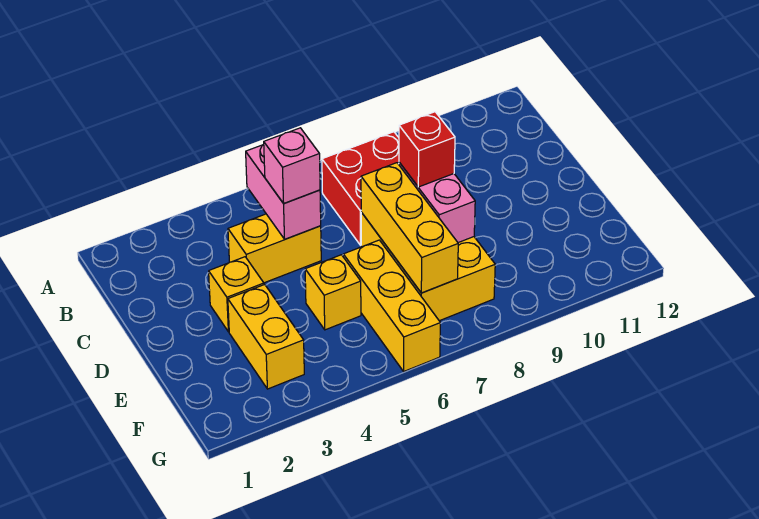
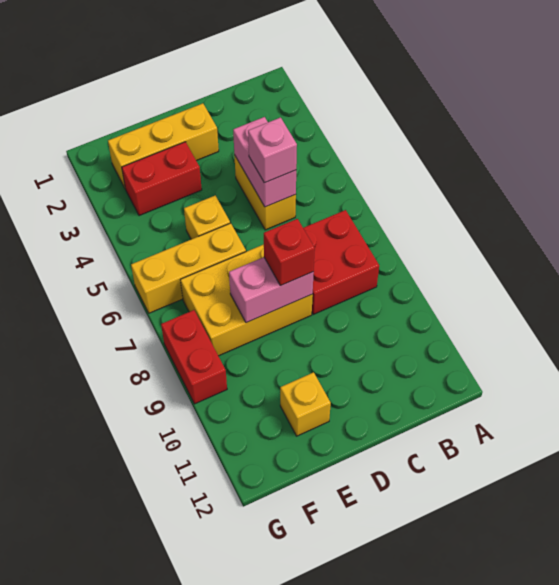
pink 1x2 brick [246,145,321,239] -> pink 1x2 brick turned to [233,117,296,207]
yellow 1x1 brick [209,257,264,332] -> yellow 1x1 brick moved to [280,372,331,436]
yellow 1x3 brick [361,163,458,293] -> yellow 1x3 brick moved to [108,103,219,188]
yellow 1x2 brick [228,284,304,389] -> red 1x2 brick [122,142,202,216]
none -> red 1x2 brick [161,310,227,404]

